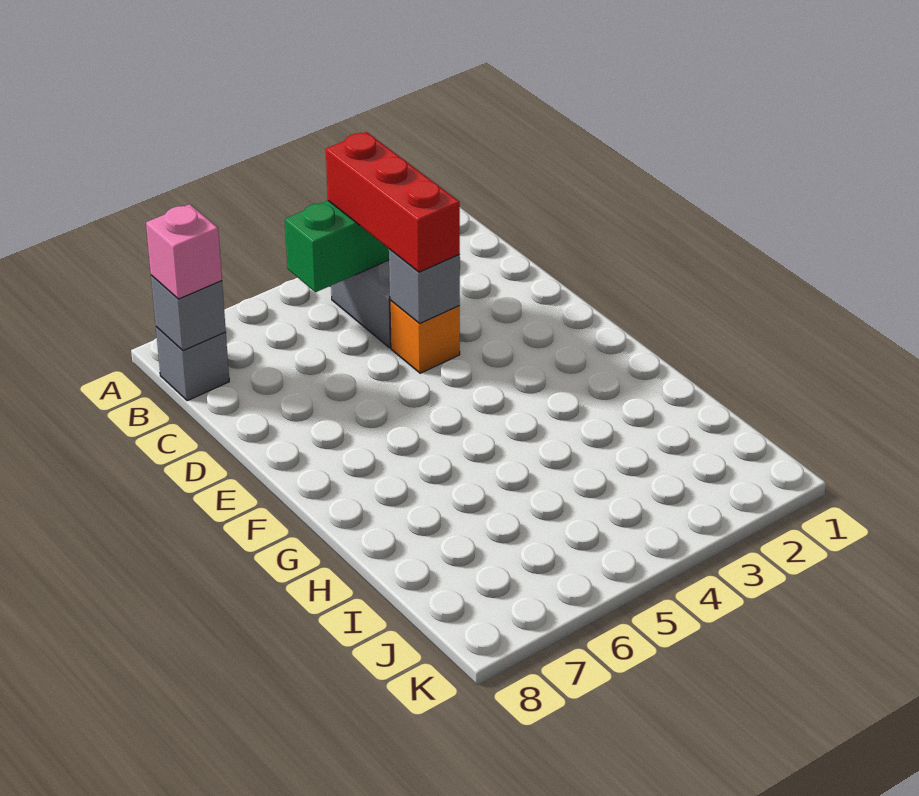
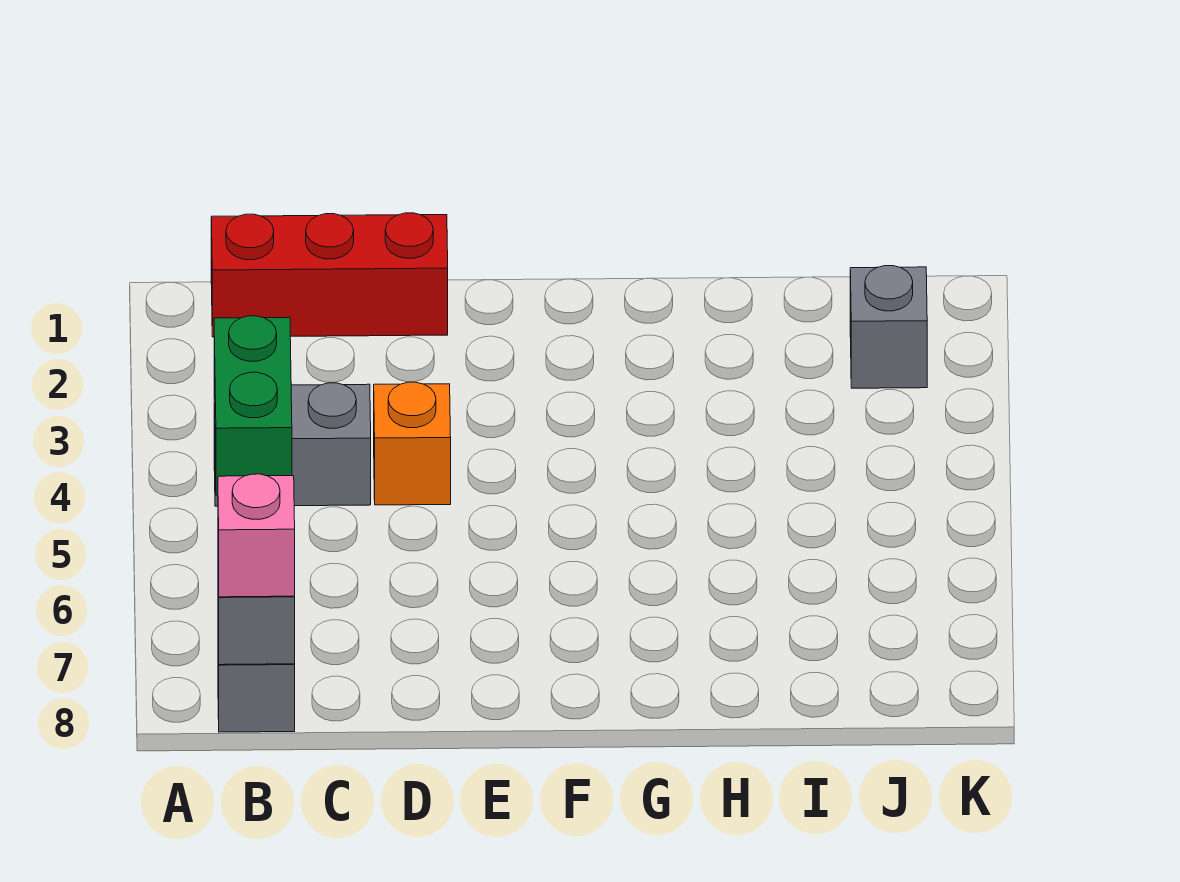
red 1x3 brick [326,132,460,272] -> red 1x3 brick moved to [211,213,448,337]
grey 1x1 brick [389,249,460,323] -> grey 1x1 brick moved to [850,266,927,388]

